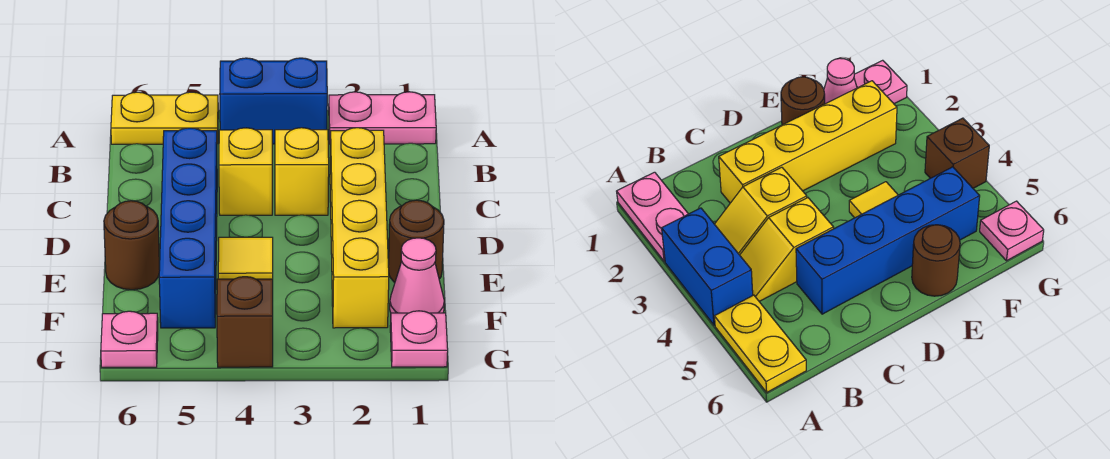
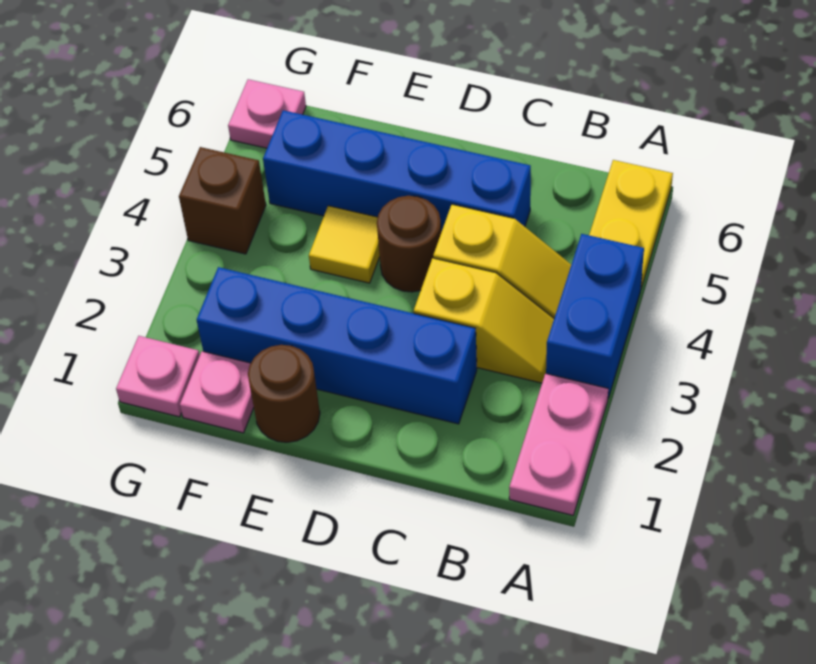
yellow 1x4 brick [330,128,389,328] -> blue 1x4 brick [197,267,477,424]
brown 1x1 round brick [104,201,160,290] -> brown 1x1 round brick moved to [377,196,441,292]
pink 1x1 cone [390,238,444,313] -> pink 1x1 plate [180,351,254,433]

